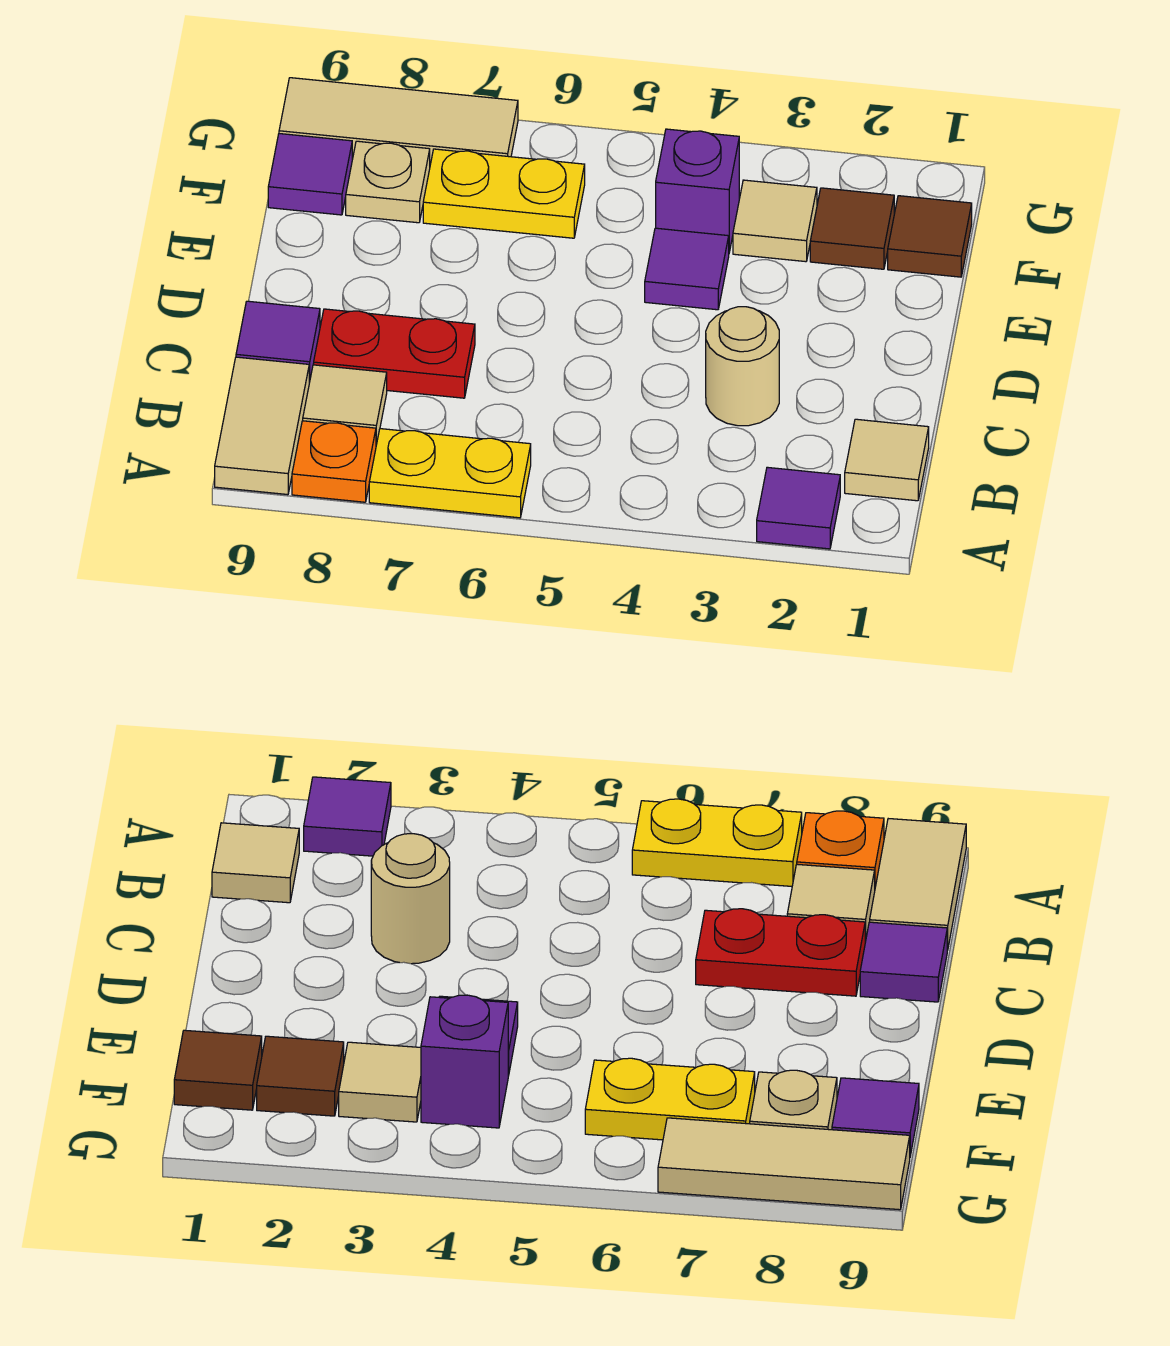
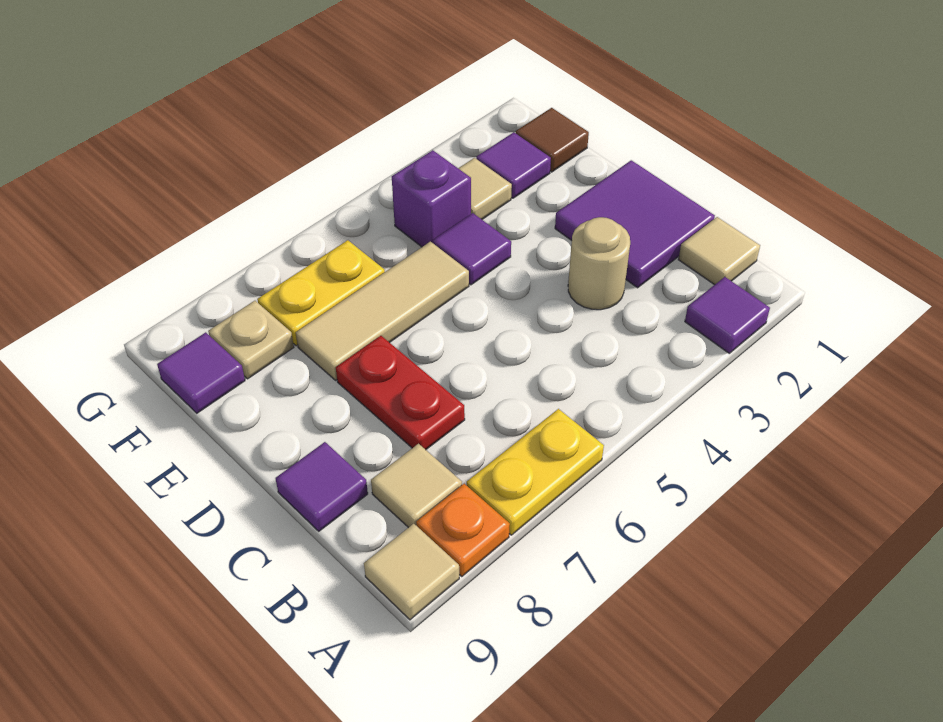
tan 1x2 tile [215,357,309,495] -> tan 1x1 tile [364,524,459,620]
none -> purple 2x2 tile [555,160,715,288]
red 1x2 plate [314,309,475,398] -> red 1x2 plate turned to [336,336,465,450]
brown 1x1 tile [810,188,894,269] -> purple 1x1 tile [476,132,551,198]
tan 1x3 tile [279,78,518,164] -> tan 1x3 tile moved to [296,241,469,380]

